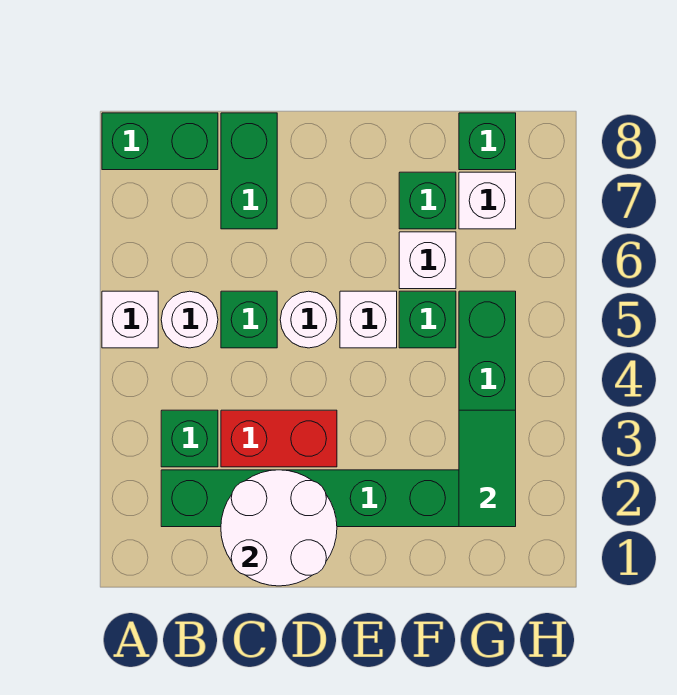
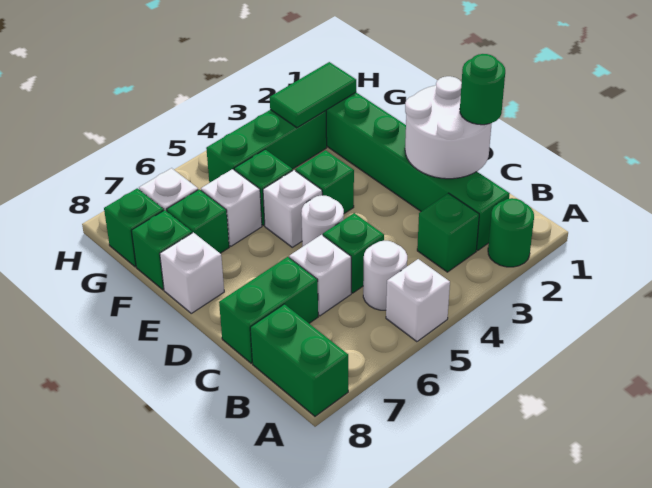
none -> green 1x1 round brick [488,198,534,267]
none -> green 1x1 round brick [460,54,505,125]
red 1x2 brick [221,410,337,467] -> none
none -> white 1x1 brick [289,235,351,316]
none -> green 1x1 brick [295,150,354,214]
none -> white 1x1 brick [160,233,224,313]
none -> green 1x1 brick [132,210,192,290]

